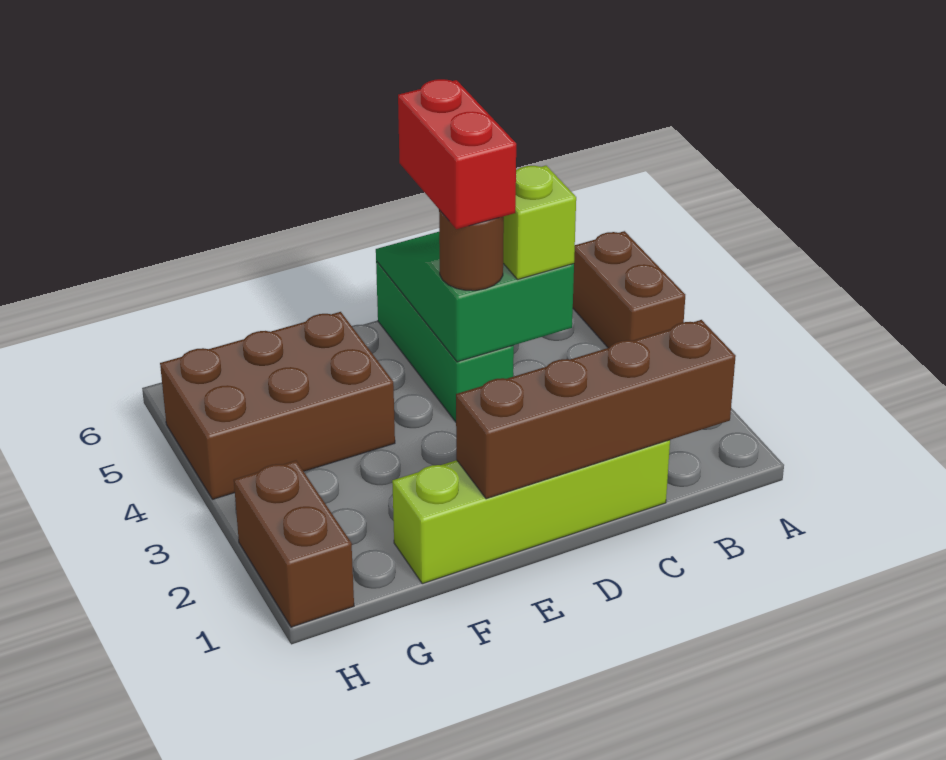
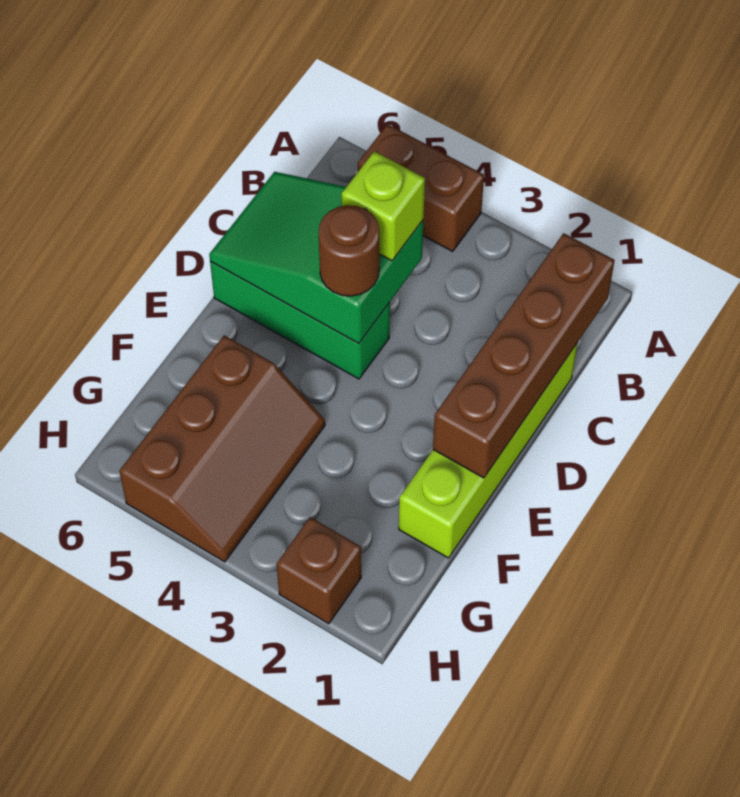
red 1x2 brick [398,79,516,229] -> none
brown 2x3 brick [160,312,395,499] -> brown 2x3 slope [119,335,325,562]
brown 1x2 brick [234,461,354,627] -> brown 1x1 brick [277,517,361,624]

